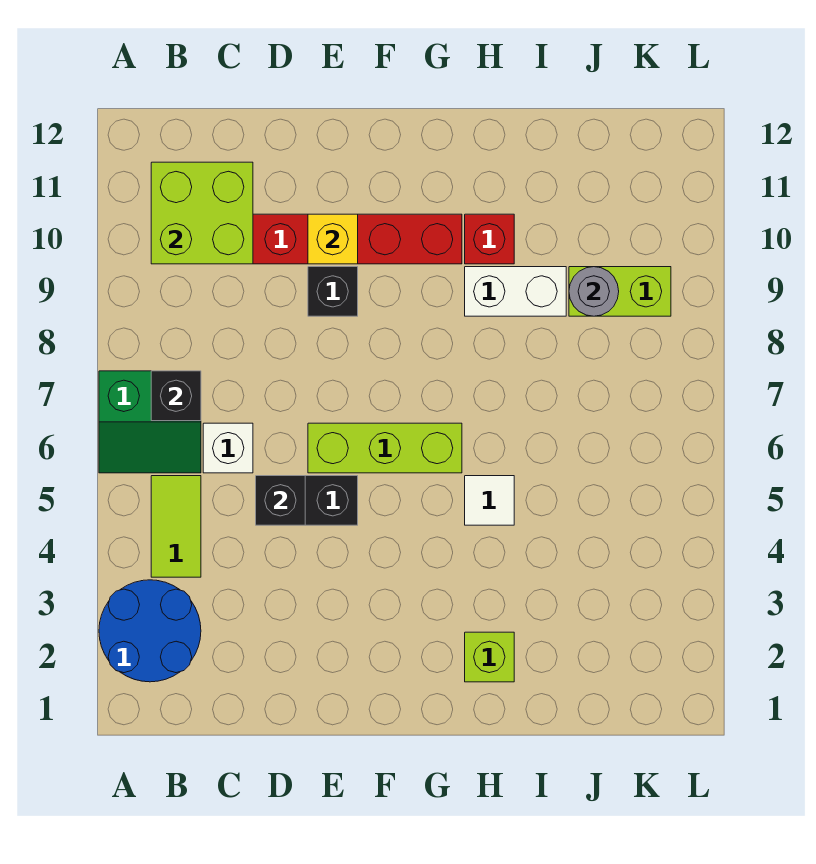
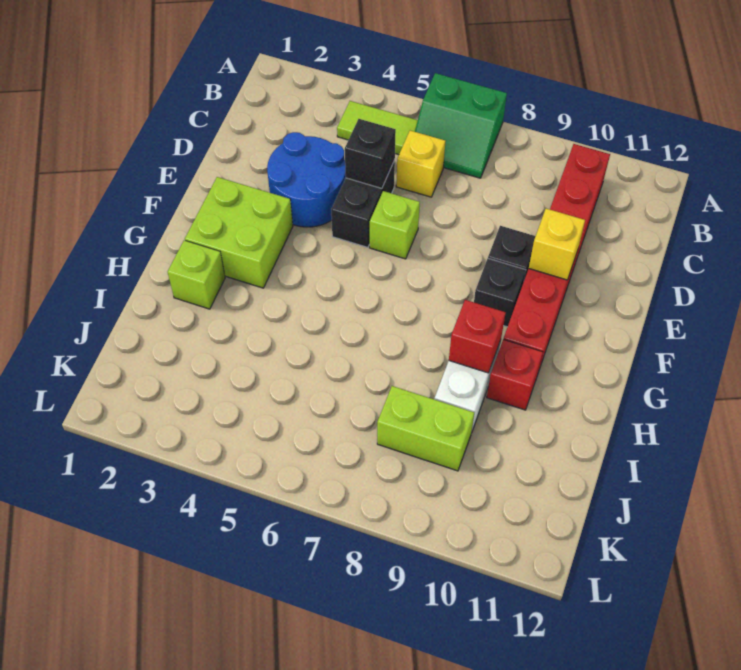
blue 2x2 round brick [99,580,201,682] -> blue 2x2 round brick moved to [267,132,346,227]
green 2x2 slope [99,371,201,473] -> green 2x2 slope turned to [415,73,507,178]
black 1x1 brick [151,371,201,421] -> black 1x1 brick moved to [474,258,526,327]
lime 2x2 brick [151,162,253,264] -> lime 2x2 brick moved to [185,177,293,288]
white 1x1 brick [203,423,253,473] -> yellow 1x1 brick [396,131,445,197]
lime 1x3 brick [308,423,462,473] -> lime 1x1 brick [370,191,420,259]
white 1x1 tile [465,476,514,525] -> none
none -> red 1x1 brick [449,300,506,373]
lime 1x2 brick [569,267,671,316] -> lime 1x2 brick turned to [377,386,474,471]
grey 1x1 round brick [569,267,619,316] -> none

